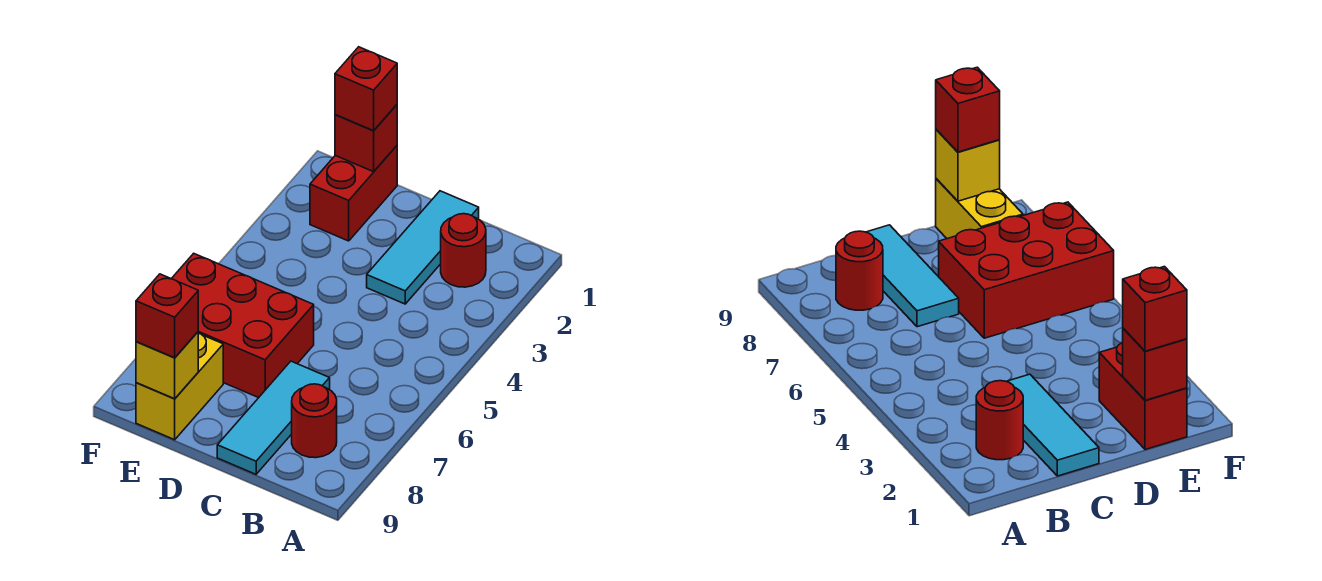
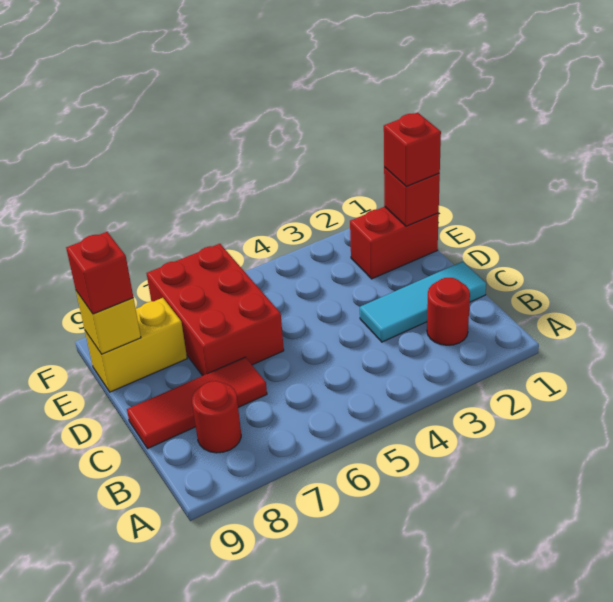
cyan 1x3 tile [217,361,330,474] -> red 1x3 tile [127,357,267,448]

